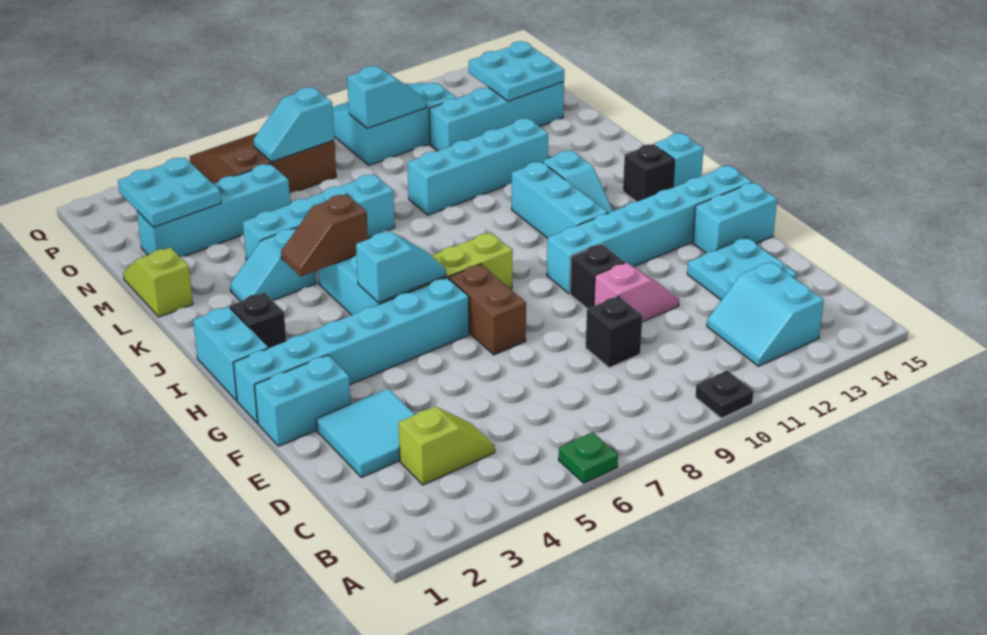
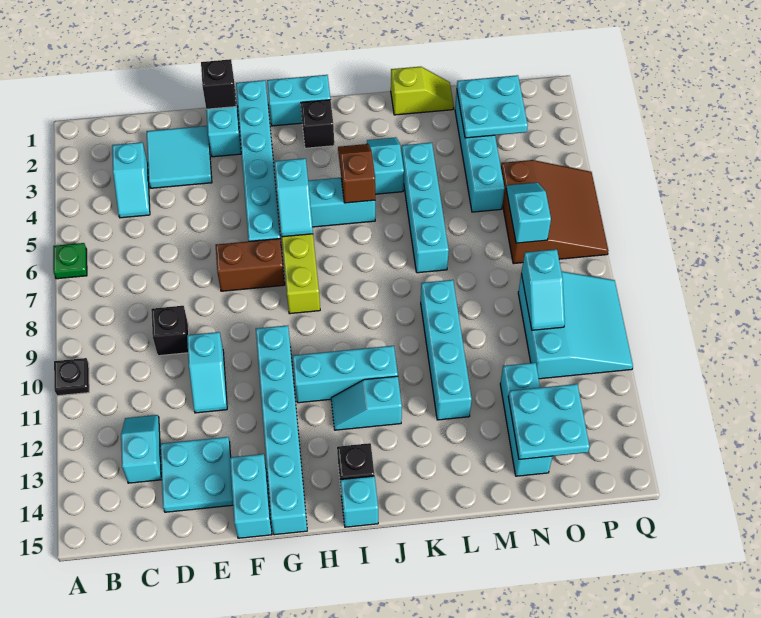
cyan 2x2 slope [707,261,824,366] -> cyan 1x2 slope [121,415,162,483]
lime 1x2 slope [399,406,495,485] -> cyan 1x2 slope [112,142,150,218]
pink 1x2 slope [594,263,679,322] -> cyan 1x2 slope [187,332,227,413]
black 1x1 brick [570,244,625,309] -> black 1x1 brick moved to [201,59,236,109]
cyan 1x4 brick [429,82,564,151] -> cyan 1x3 brick [500,363,552,476]

